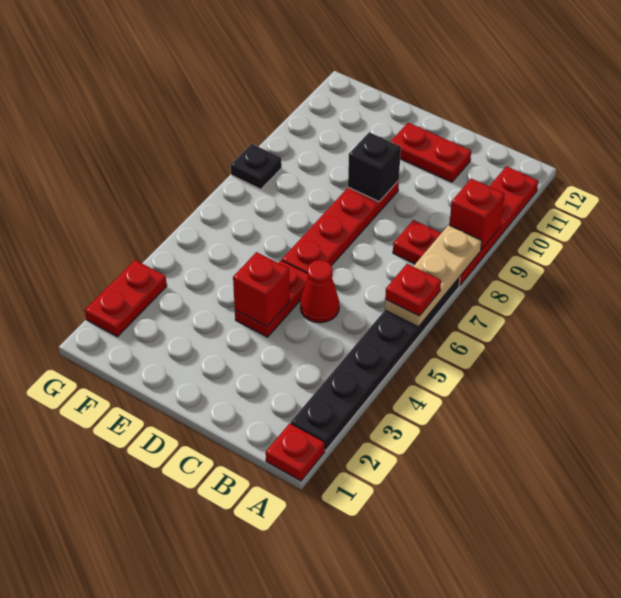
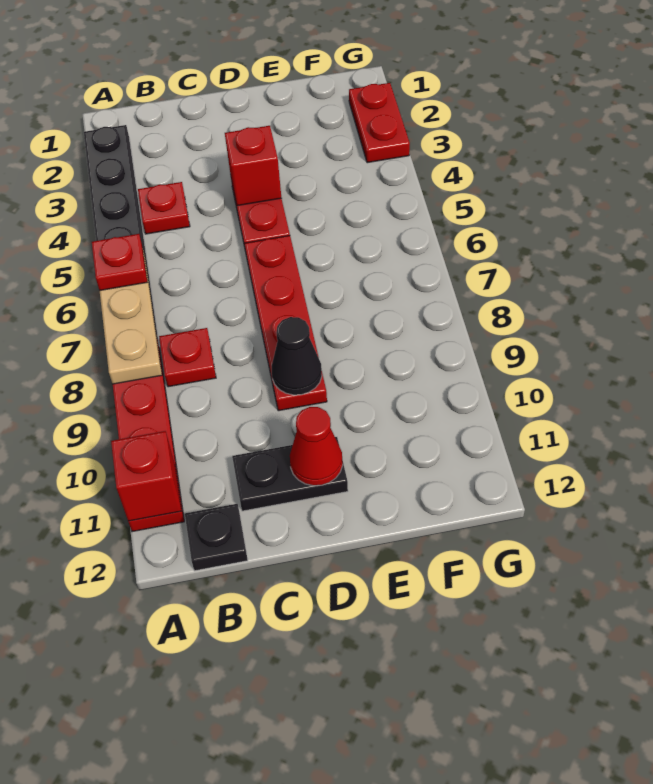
red 1x1 plate [266,423,325,481] -> red 1x1 plate moved to [138,182,190,234]
red 1x1 brick [449,179,505,250] -> red 1x1 brick moved to [111,431,181,521]
red 1x1 cone [300,260,339,323] -> red 1x1 cone moved to [290,407,343,486]
red 1x2 plate [390,123,471,182] -> black 1x2 plate [232,437,348,511]
black 1x1 brick [348,132,401,202] -> black 1x1 cone [272,317,322,395]
black 1x1 plate [231,144,282,189] -> black 1x1 plate moved to [185,504,248,571]

